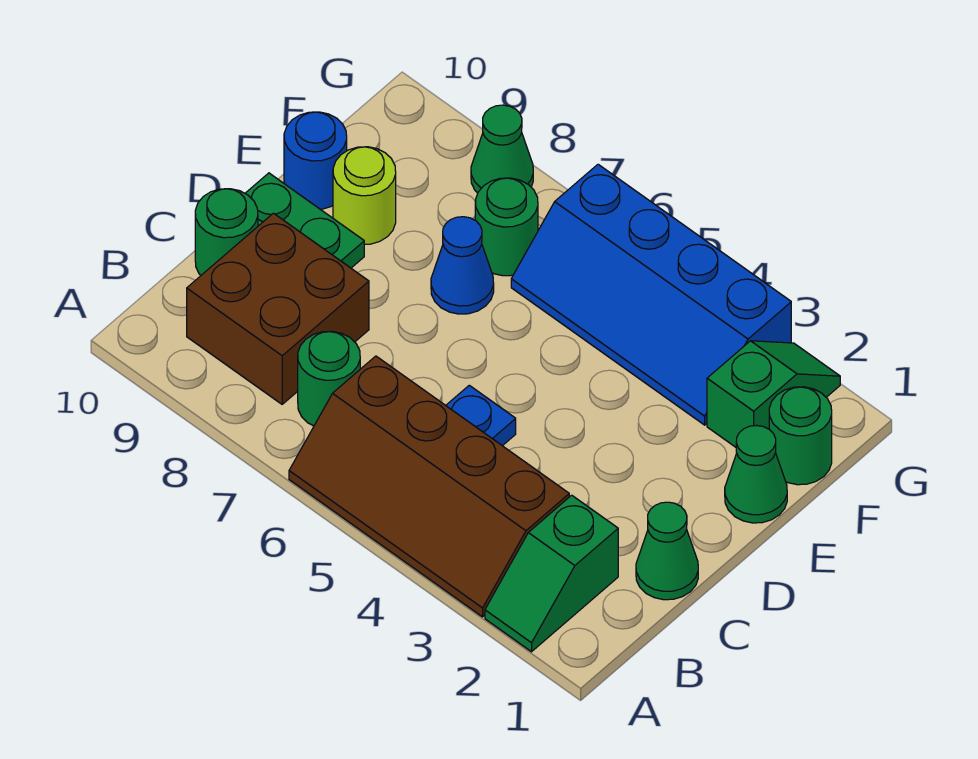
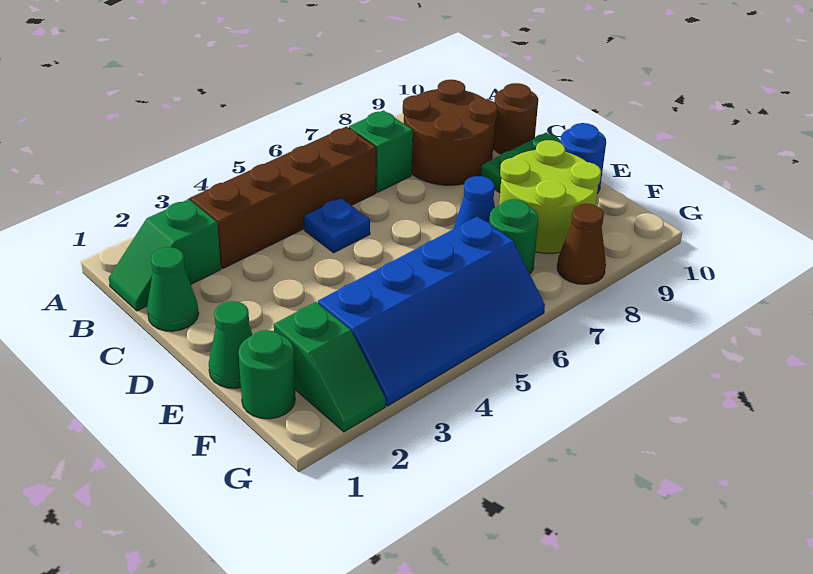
green 1x2 slope [485,495,618,652] -> green 1x2 slope turned to [109,199,221,311]
green 1x1 round brick [298,331,360,426] -> green 1x1 brick [349,110,413,192]
brown 2x2 brick [187,213,369,404] -> brown 2x2 round brick [403,80,497,185]
green 1x1 round brick [195,189,258,275] -> brown 1x1 round brick [493,83,538,154]
lime 1x1 round brick [333,147,396,244] -> lime 2x2 round brick [499,140,601,253]
blue 2x4 slope [511,164,791,425] -> blue 2x4 slope turned to [318,216,545,406]
green 1x1 cone [471,105,533,193] -> brown 1x1 cone [557,204,606,284]

